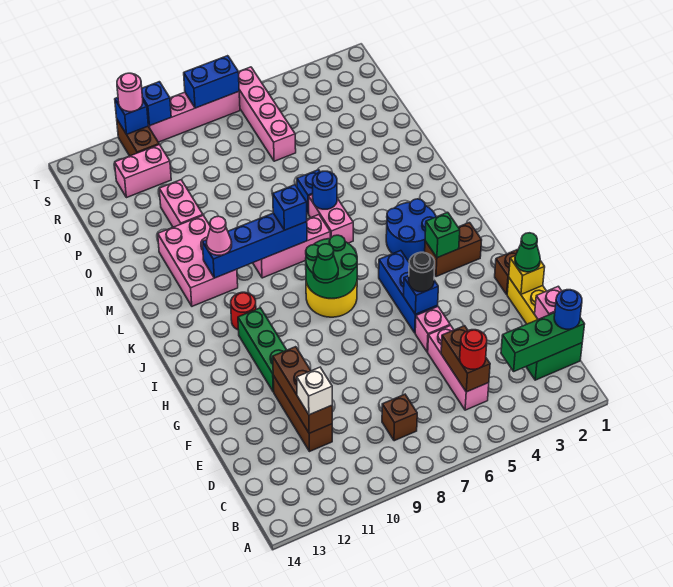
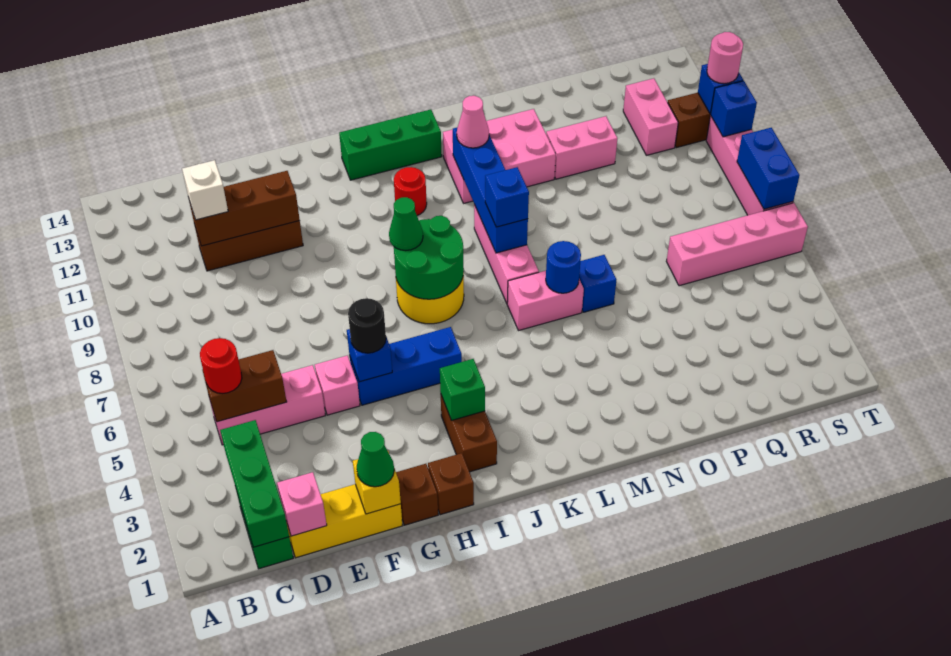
blue 1x1 round brick [554,290,582,329] -> none
brown 1x1 brick [382,394,417,441] -> brown 1x1 brick moved to [428,453,474,515]
green 1x3 brick [238,308,286,392] -> green 1x3 brick moved to [339,110,442,180]
blue 2x2 round brick [386,199,436,261] -> none

